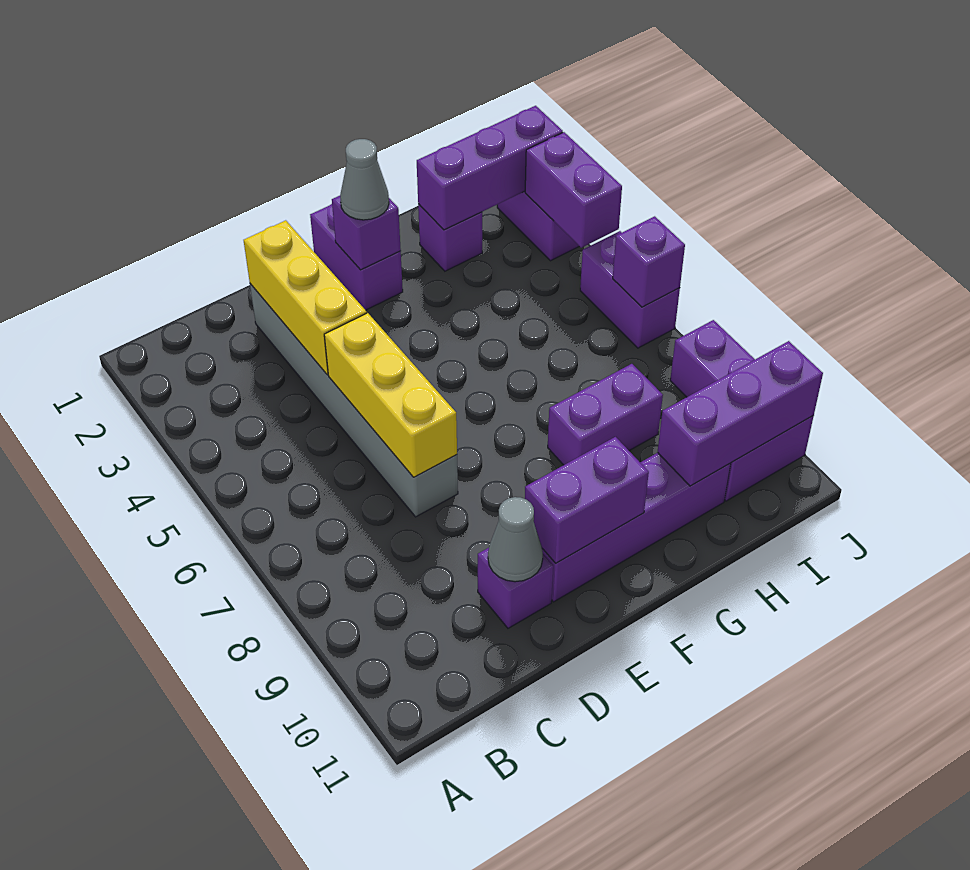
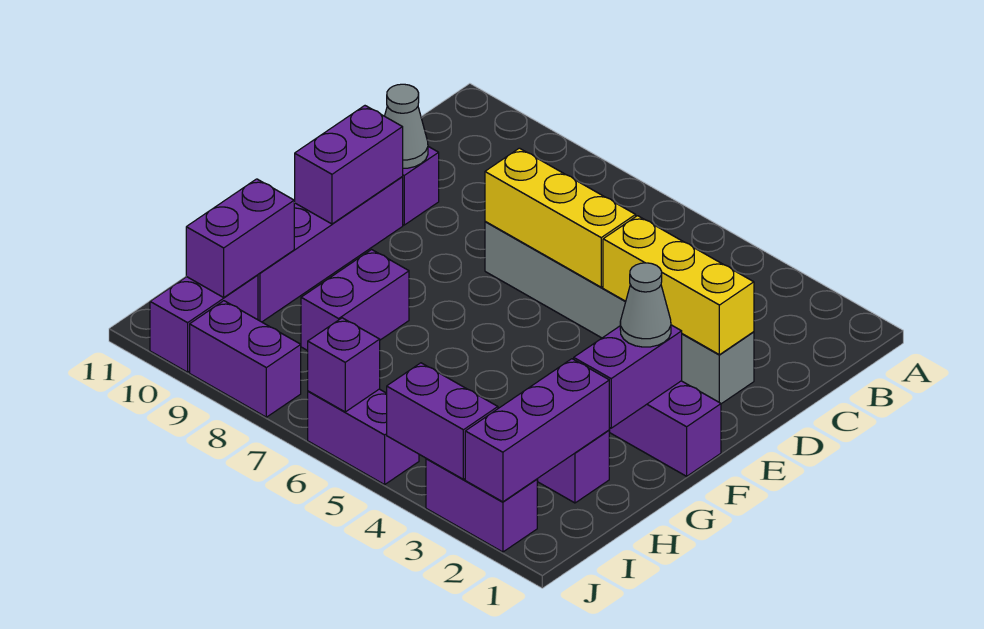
purple 1x1 brick [332,196,401,270] -> purple 1x2 brick [574,325,682,428]
purple 1x3 brick [658,341,823,486] -> purple 1x2 brick [186,179,294,297]

